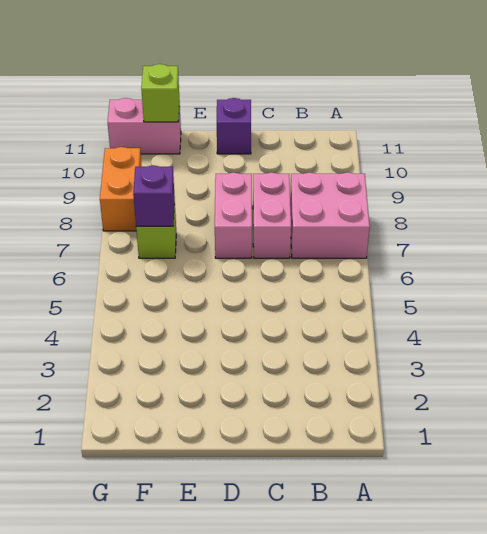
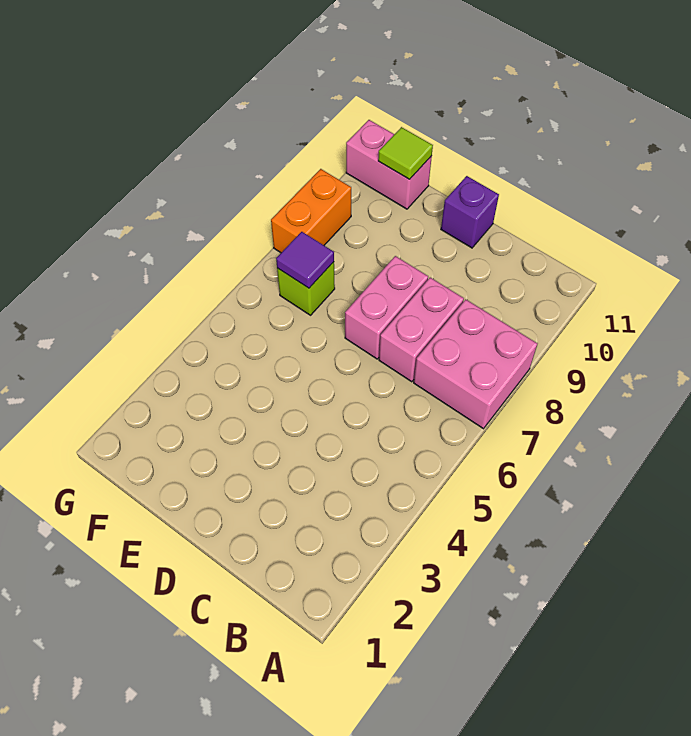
purple 1x1 brick [133,165,175,226] -> purple 1x1 tile [276,232,334,288]
lime 1x1 brick [141,64,179,122] -> lime 1x1 tile [378,127,433,179]

